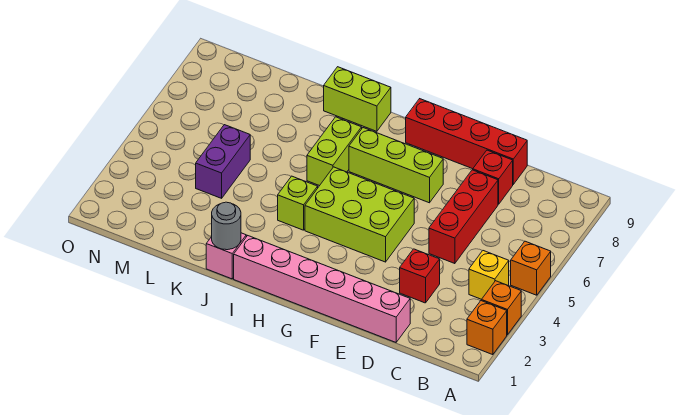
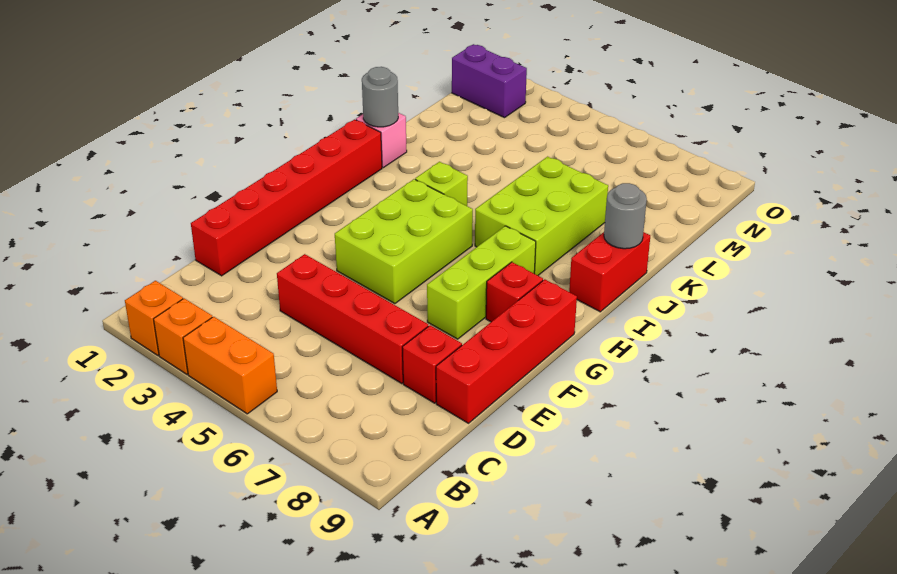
orange 1x1 brick [511,241,551,295] -> orange 1x2 brick [183,317,277,414]
yellow 1x1 brick [469,251,509,299] -> none
pink 1x6 brick [234,236,410,342] -> red 1x6 brick [191,119,382,276]
red 1x1 brick [400,249,440,303] -> red 1x1 brick moved to [486,262,543,322]
red 1x3 brick [429,170,498,264] -> red 1x4 brick [277,254,428,384]
lime 1x2 brick [307,117,362,186] -> lime 2x3 brick [475,157,608,275]
lime 1x2 brick [324,67,391,131] -> red 1x2 brick [569,232,650,312]
none -> grey 1x1 round brick [604,183,647,249]
purple 1x2 brick [196,125,250,198] -> purple 1x2 brick moved to [452,44,527,118]

